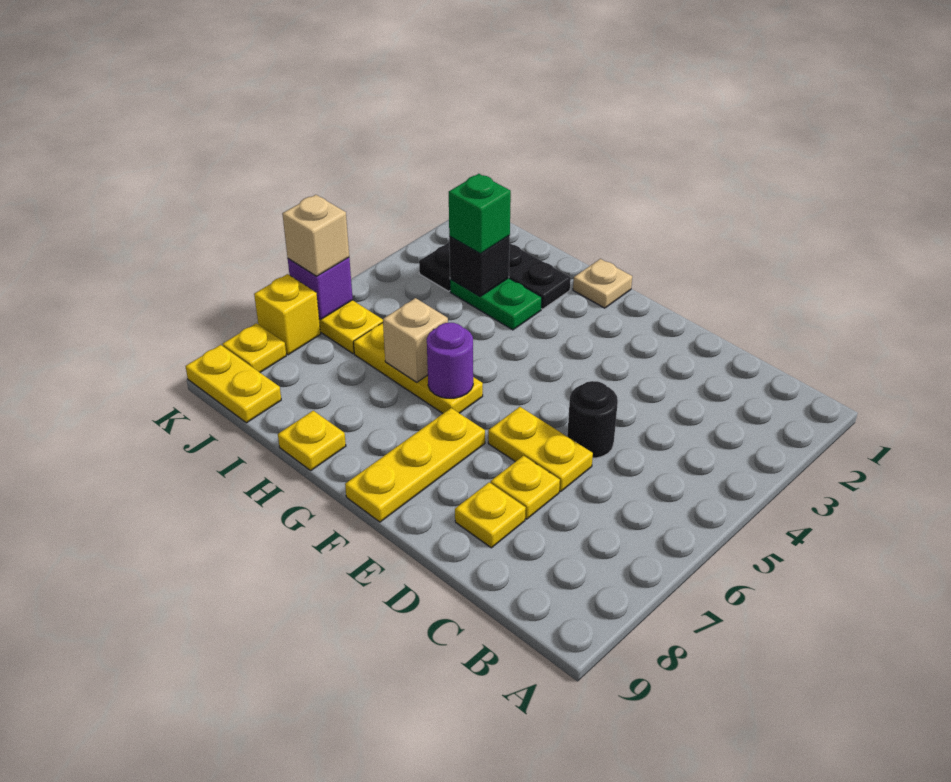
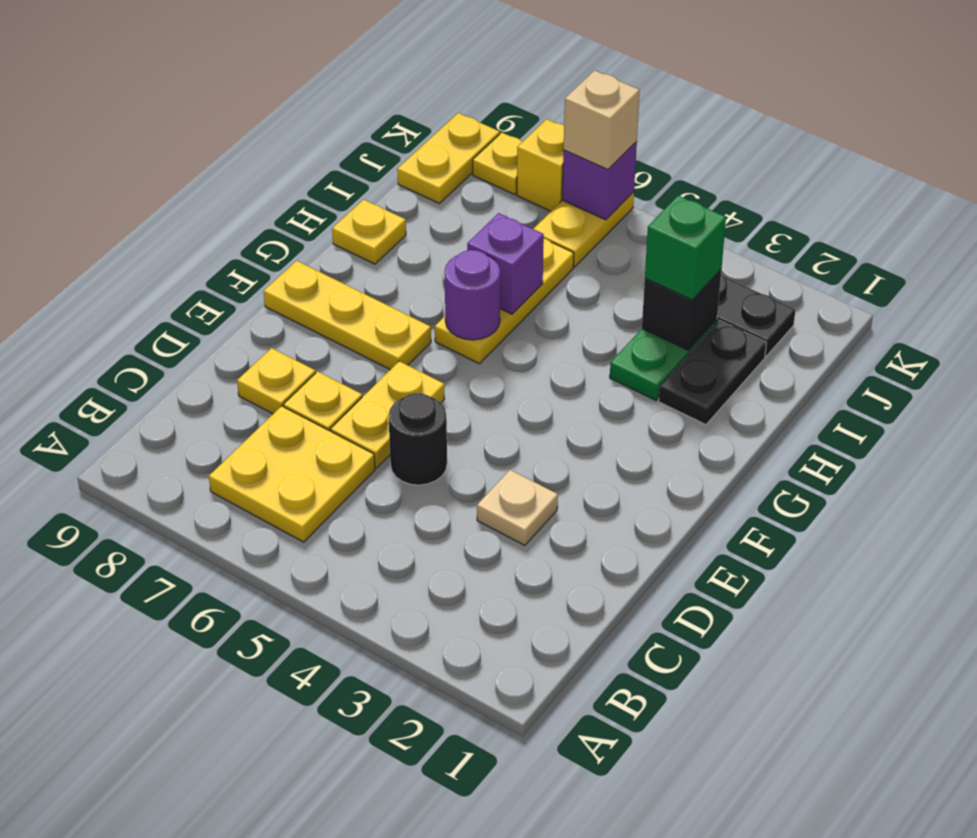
none -> yellow 2x2 plate [209,406,375,542]
tan 1x1 plate [573,259,632,308] -> tan 1x1 plate moved to [477,470,558,545]
tan 1x1 brick [383,298,448,382] -> purple 1x1 brick [467,213,544,314]

